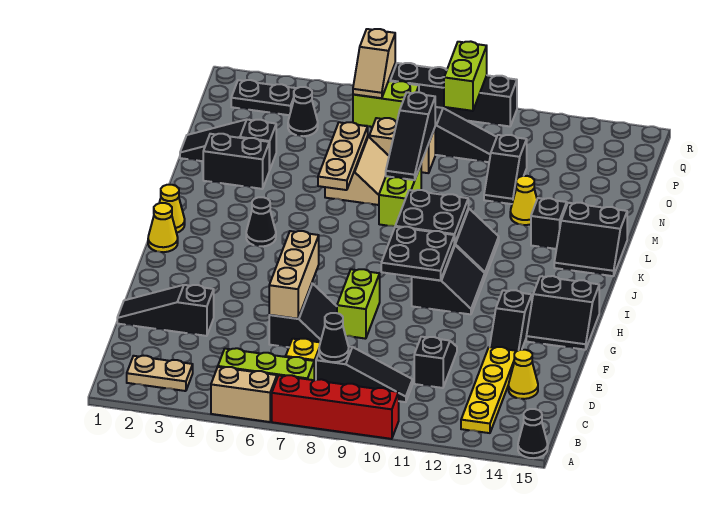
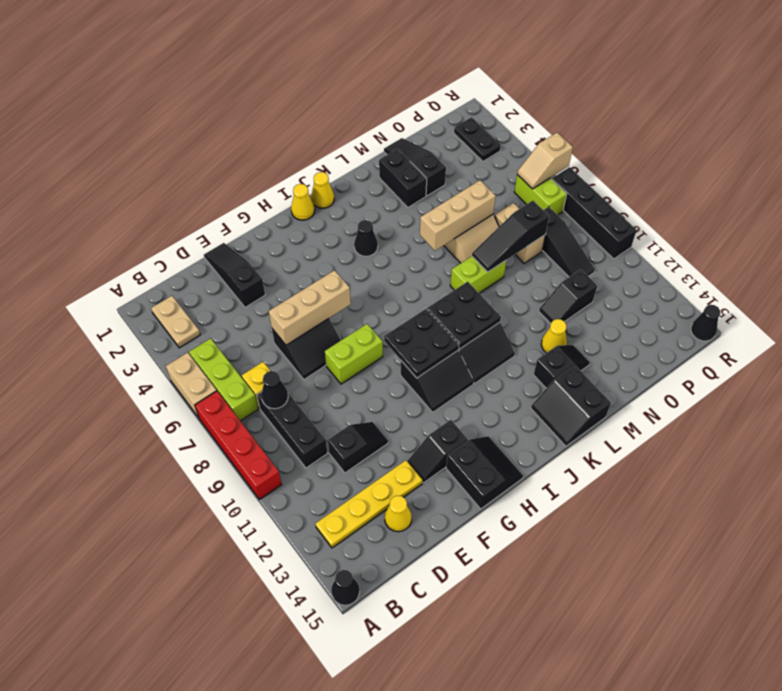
black 1x3 slope [316,346,412,402] -> black 1x3 brick [257,392,327,468]
black 2x2 slope [526,276,599,350] -> black 2x2 slope turned to [446,436,523,509]
tan 1x3 plate [318,122,368,190] -> tan 1x3 brick [420,180,496,251]
black 1x1 cone [288,87,318,136] -> black 1x1 cone moved to [691,305,720,341]
lime 1x2 brick [444,41,487,111] -> none

